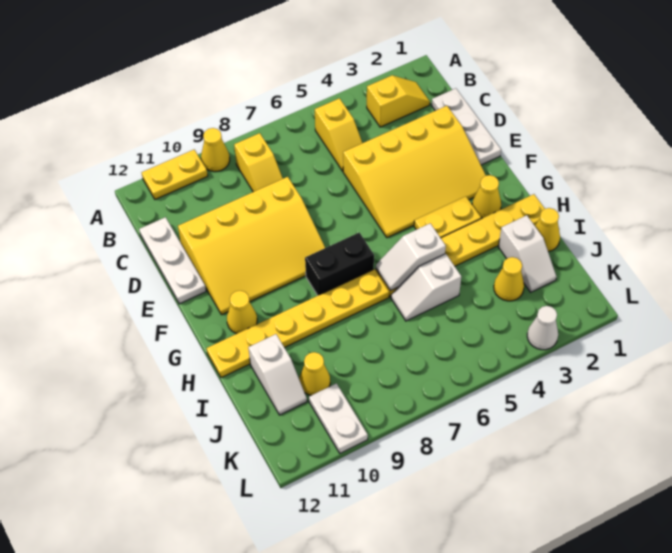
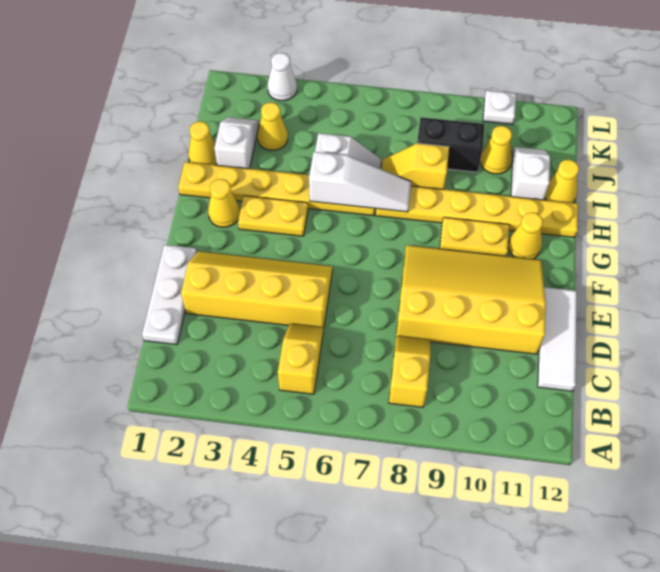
yellow 1x1 cone [201,128,230,172] -> yellow 1x1 cone moved to [545,160,579,203]
yellow 1x2 plate [142,150,208,199] -> yellow 1x2 plate moved to [440,217,509,256]
yellow 1x2 slope [367,75,430,127] -> yellow 1x2 slope moved to [382,143,449,189]
white 1x3 plate [139,217,206,304] -> white 1x3 tile [538,287,577,391]
yellow 3x4 slope [343,106,486,238] -> yellow 2x4 slope [181,252,333,329]
black 1x2 brick [305,233,374,296] -> black 1x2 brick moved to [417,117,485,172]
white 1x2 slope [376,223,446,291] -> white 1x3 slope [309,152,411,212]
white 1x2 plate [309,383,368,453] -> white 1x1 plate [483,90,516,125]

